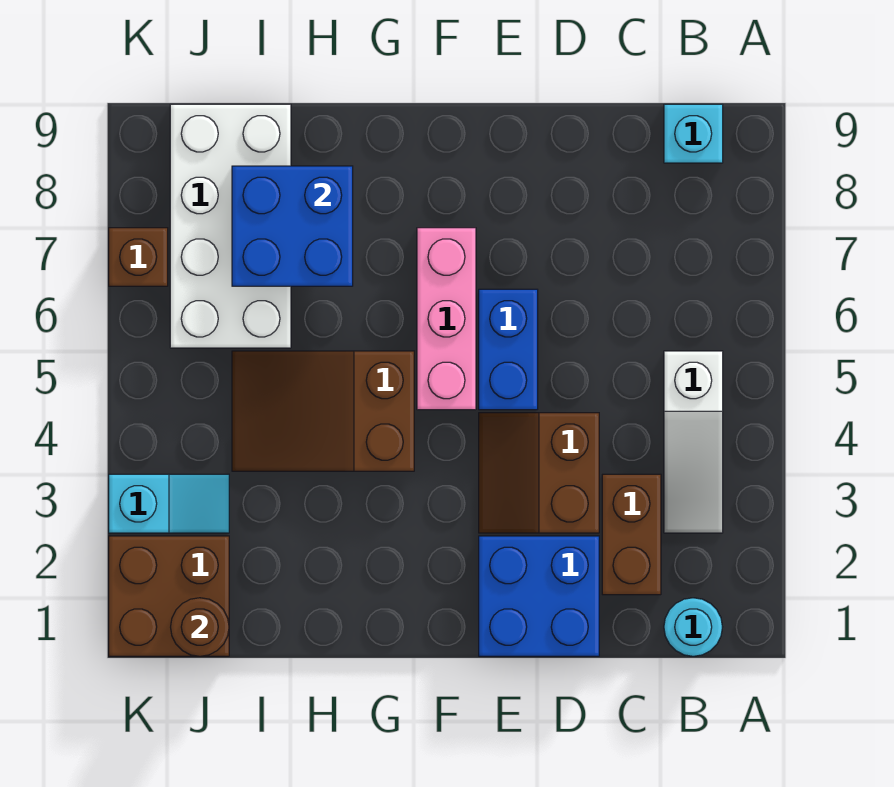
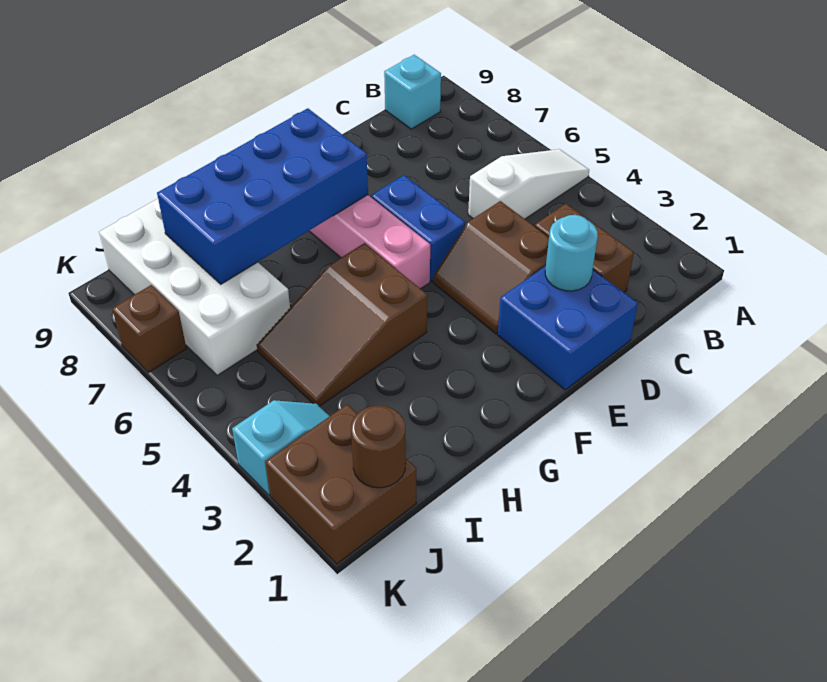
cyan 1x1 round brick [664,598,722,656] -> cyan 1x1 round brick moved to [545,215,598,291]
white 1x3 slope [664,351,723,533] -> white 1x3 slope turned to [468,149,589,219]
blue 2x2 brick [232,166,353,286] -> blue 2x4 brick [157,108,368,284]

